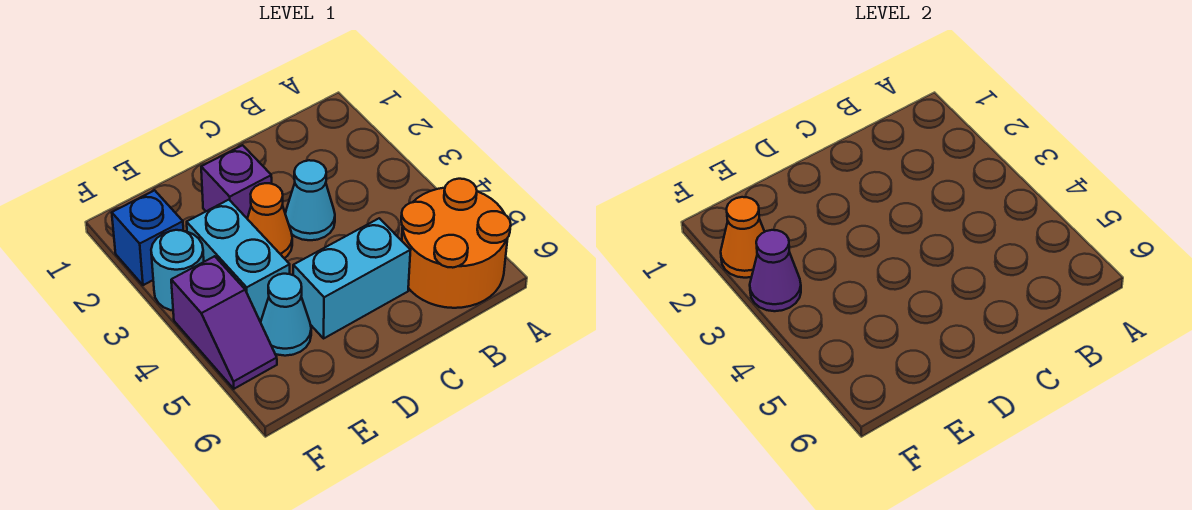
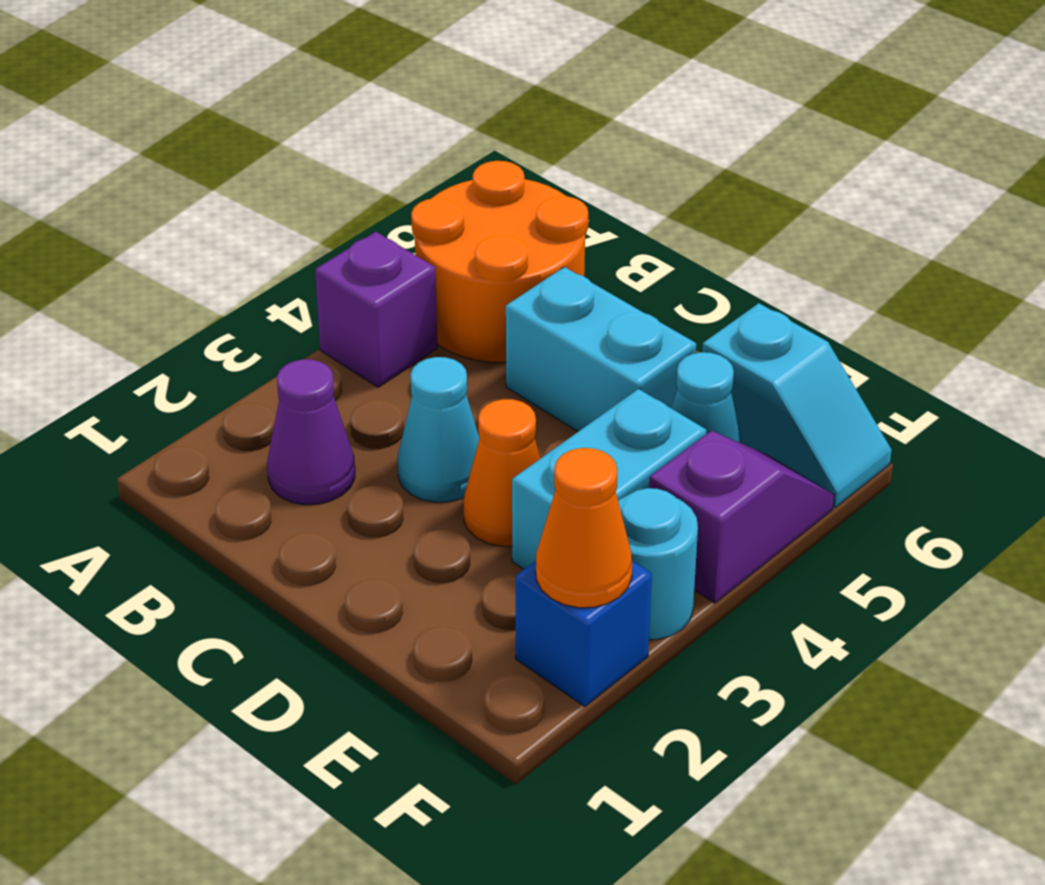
purple 1x1 brick [201,145,272,218] -> purple 1x1 brick moved to [315,232,437,387]
none -> cyan 1x2 slope [702,303,892,507]
purple 1x1 cone [750,230,801,311] -> purple 1x1 cone moved to [267,359,355,505]

